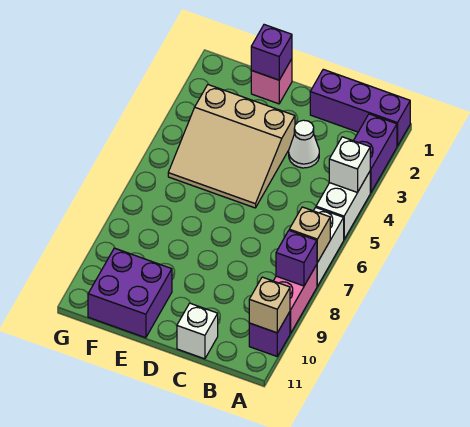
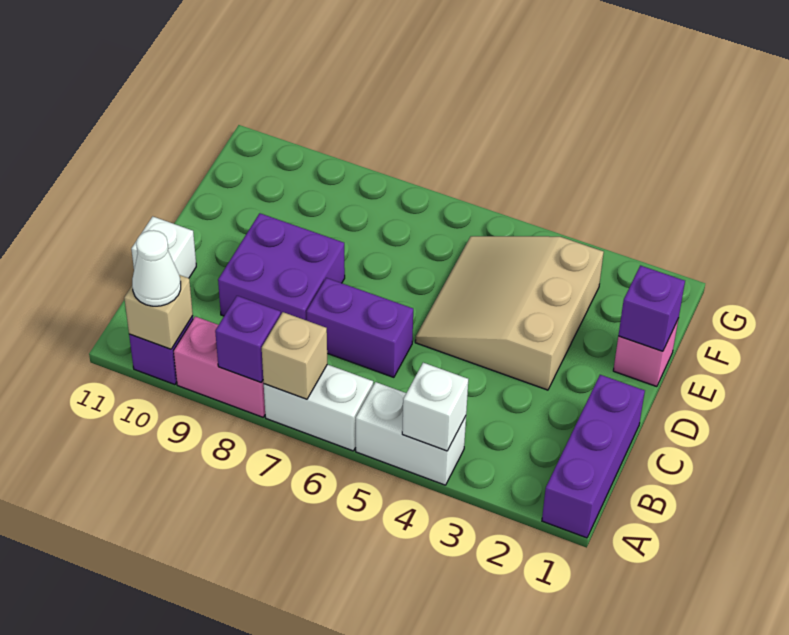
purple 1x2 brick [354,114,397,193] -> purple 1x2 brick moved to [306,278,413,377]
white 1x1 cone [289,120,319,168] -> white 1x1 cone moved to [132,230,181,306]
purple 2x2 brick [88,248,172,338] -> purple 2x2 brick moved to [218,213,345,320]

